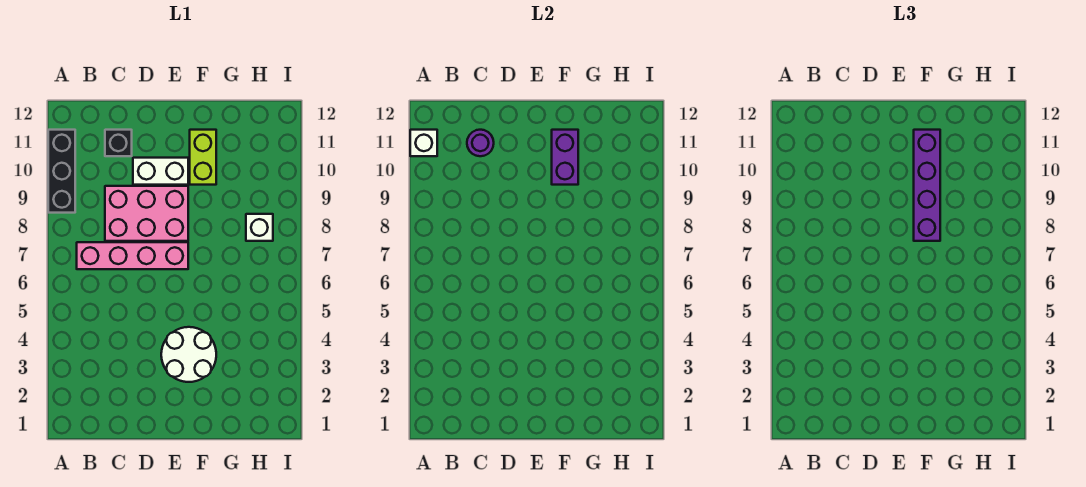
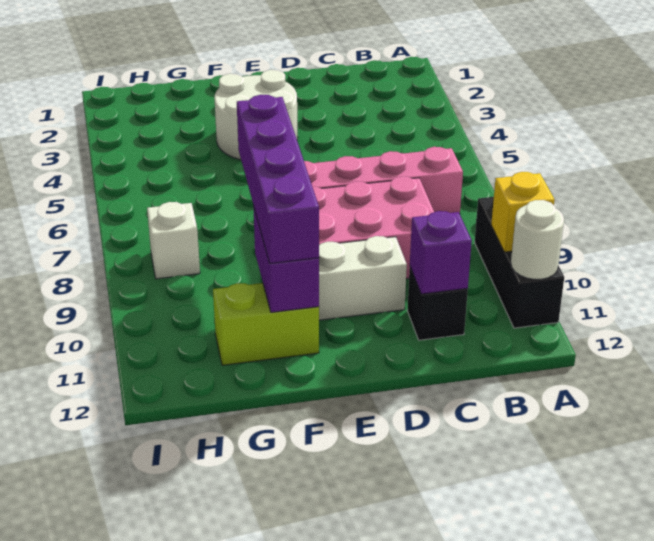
none -> yellow 1x1 brick [491,172,555,252]
white 1x1 brick [410,130,437,156] -> white 1x1 round brick [511,200,564,279]
purple 1x1 round brick [467,130,494,156] -> purple 1x1 brick [410,211,472,294]
lime 1x2 brick [190,130,216,185] -> lime 1x2 brick turned to [213,283,319,365]

